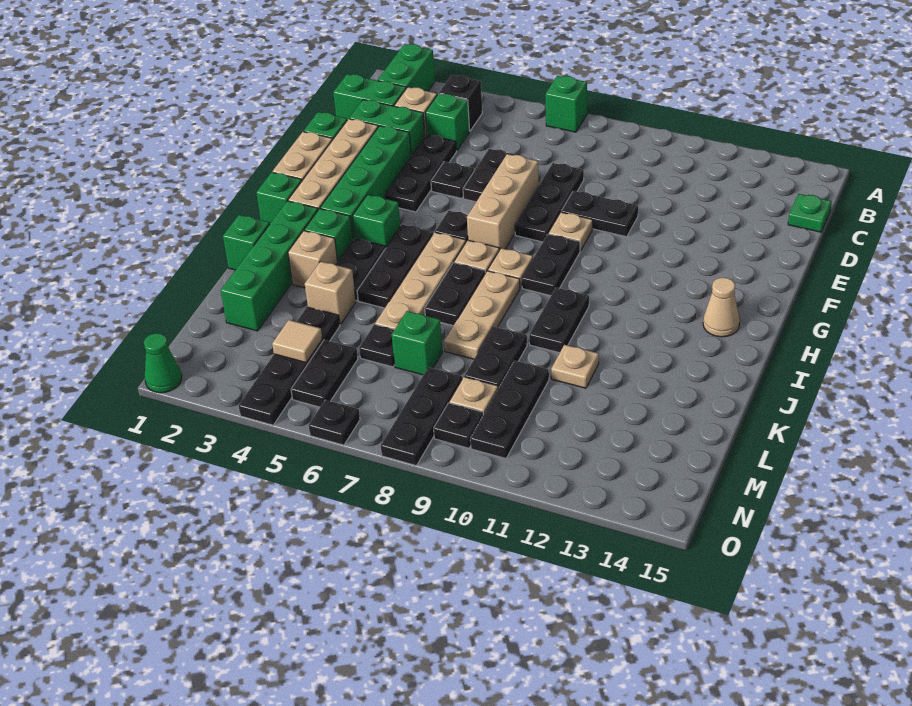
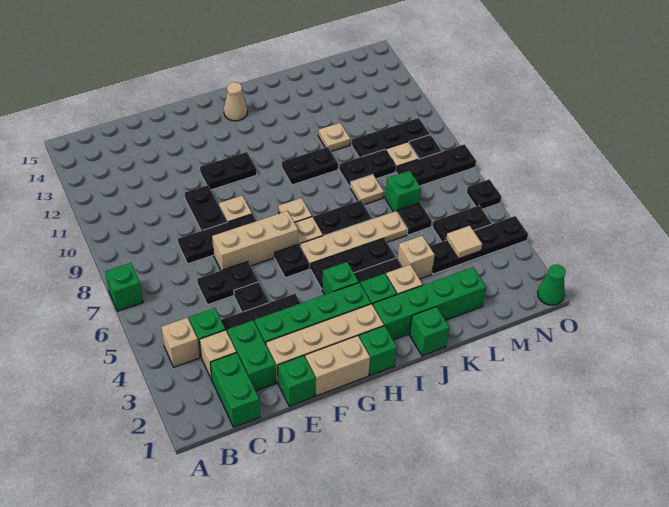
green 1x2 brick [378,44,435,91] -> none
black 1x1 brick [439,75,482,131] -> tan 1x1 brick [161,318,200,367]
green 1x1 plate [788,194,831,232] -> none
black 1x2 plate [522,234,580,296] -> black 1x2 plate moved to [200,152,257,190]
tan 1x3 plate [444,271,520,359] -> tan 1x1 plate [350,175,384,205]

